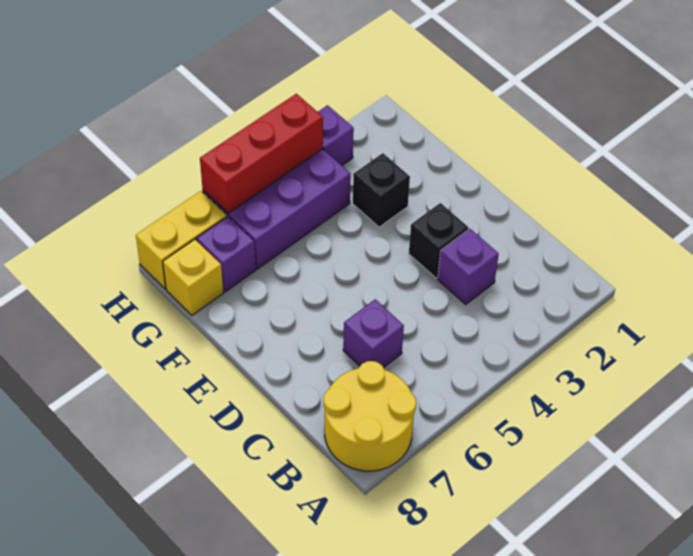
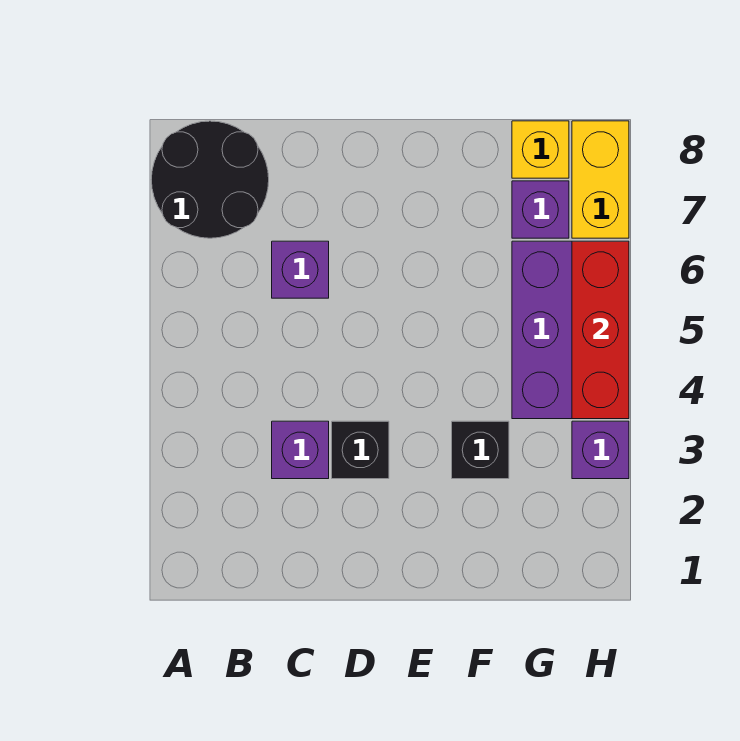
yellow 2x2 round brick [324,361,416,471] -> black 2x2 round brick [151,121,269,238]

